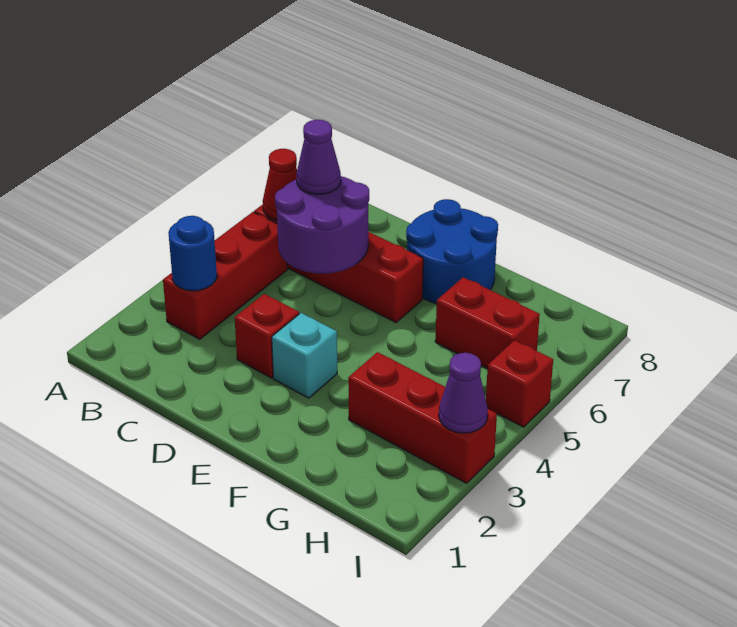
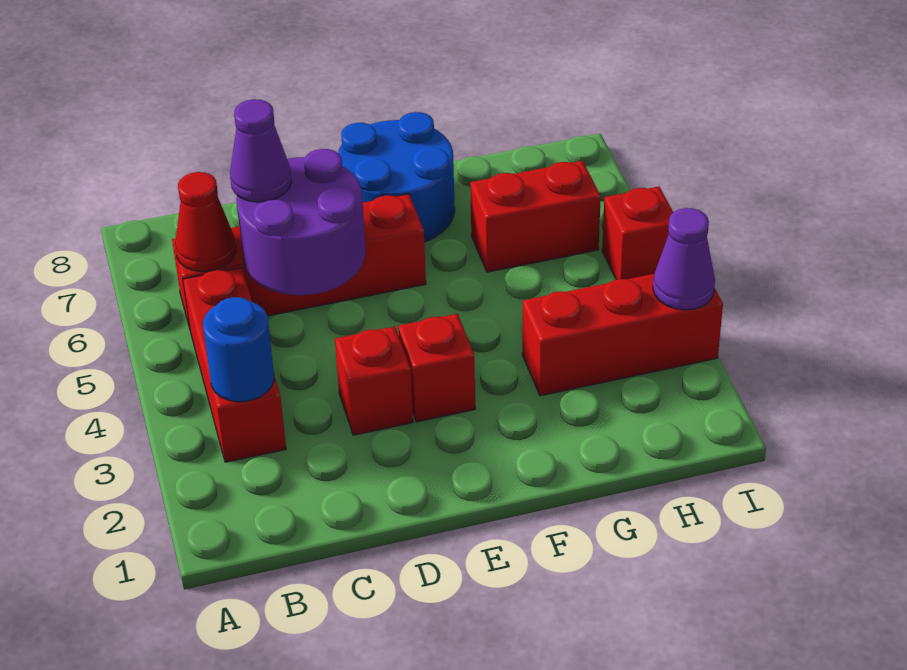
cyan 1x1 brick [272,313,337,398] -> red 1x1 brick [398,314,475,422]

